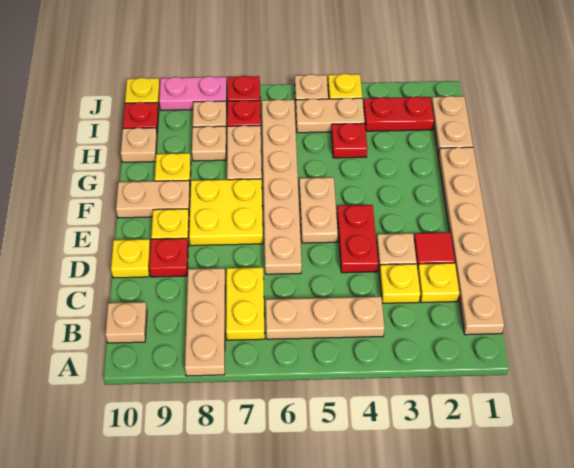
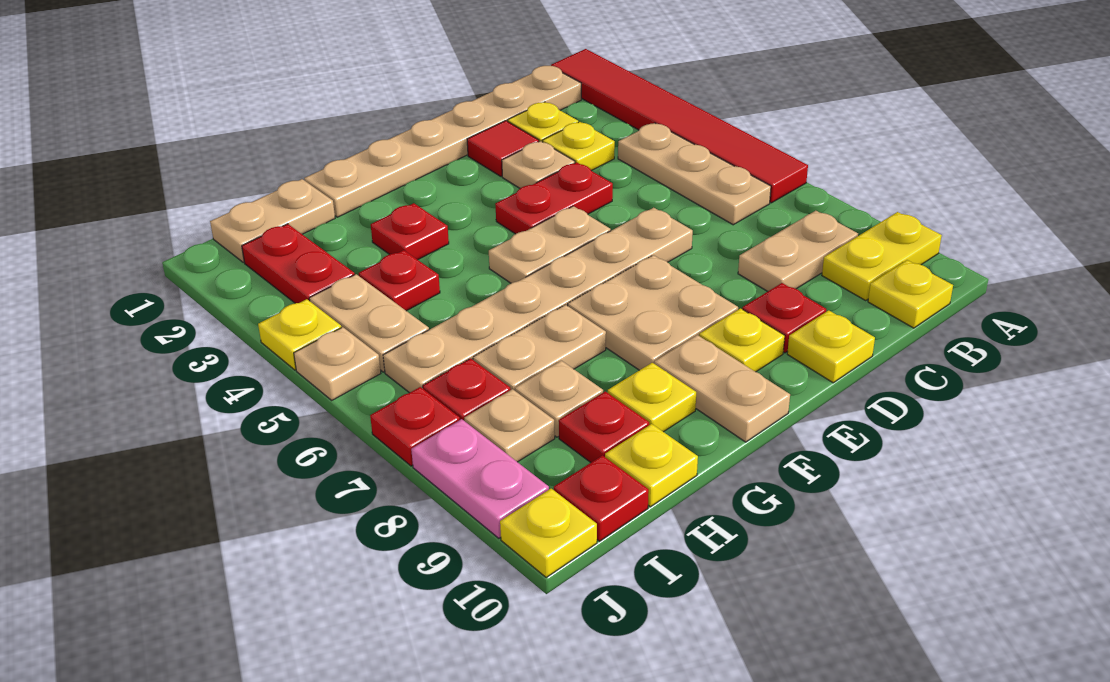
none -> red 1x6 tile [551,49,808,203]
tan 1x3 plate [185,268,225,376] -> tan 1x2 plate [738,211,858,292]
yellow 1x2 plate [226,267,265,340] -> yellow 1x2 plate moved to [822,212,942,300]
tan 1x1 plate [105,302,147,343] -> yellow 1x1 plate [868,260,953,328]
yellow 2x2 plate [189,179,263,246] -> tan 2x2 plate [568,255,738,370]
none -> red 1x1 plate [371,203,449,260]
none -> red 1x1 plate [559,391,649,462]
tan 1x1 plate [121,128,157,162] -> yellow 1x1 plate [605,424,698,507]

